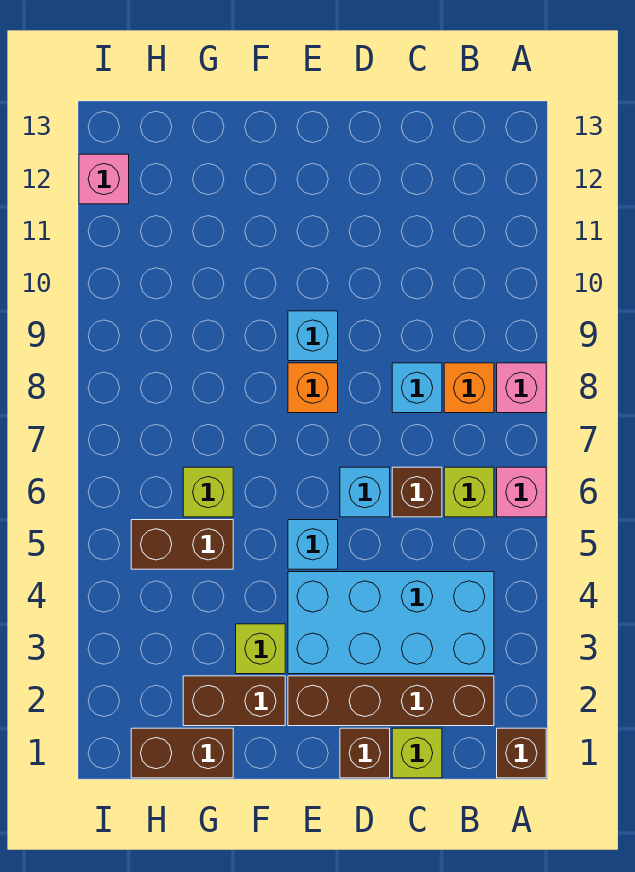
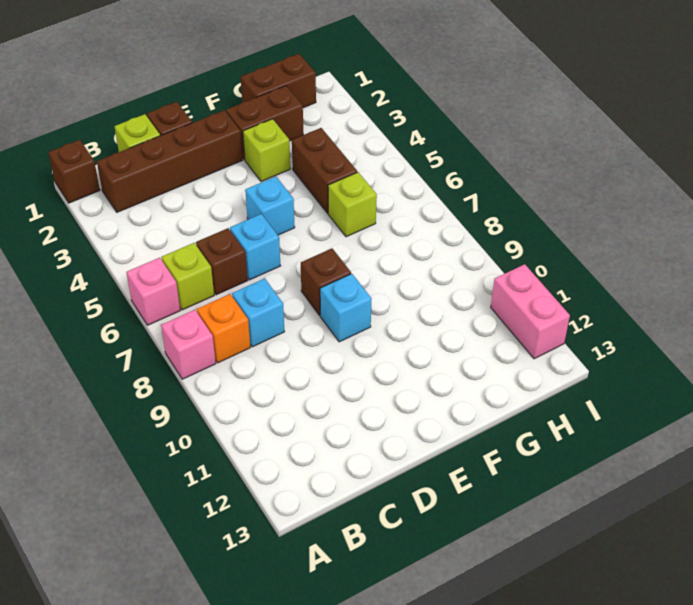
cyan 2x4 brick [288,572,494,674] -> none
orange 1x1 brick [288,363,338,413] -> brown 1x1 brick [301,249,351,315]
brown 1x2 brick [131,520,233,569] -> brown 1x2 brick turned to [292,128,357,213]
pink 1x1 brick [79,154,129,204] -> pink 1x2 brick [491,264,570,359]

